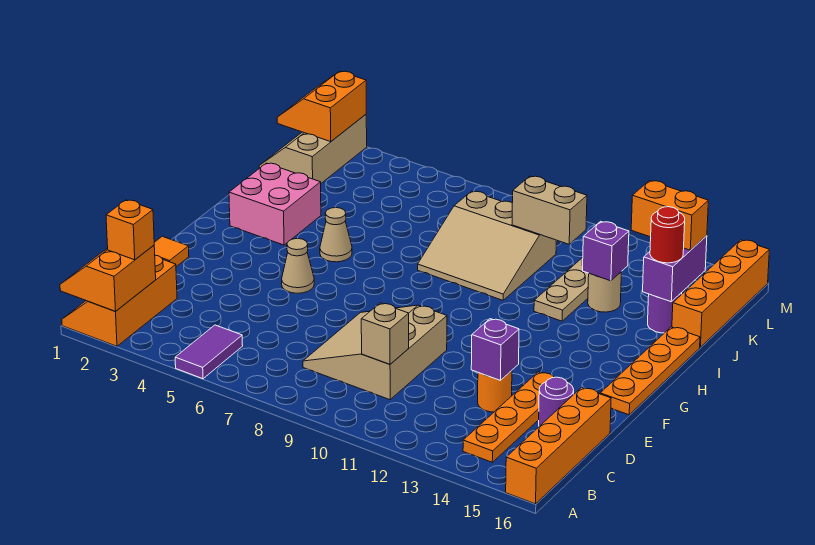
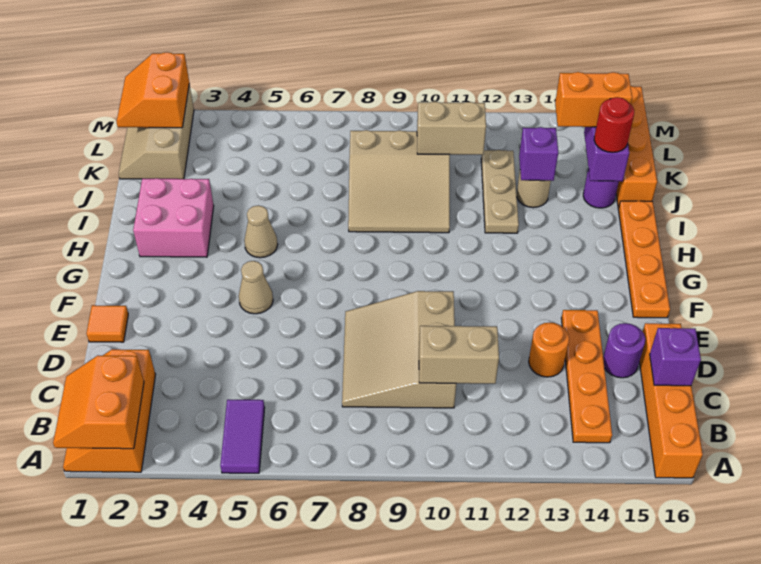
orange 1x1 brick [106,200,154,260] -> none
tan 1x1 brick [361,303,409,364] -> tan 1x2 brick [419,326,499,384]
purple 1x1 brick [471,319,519,380] -> purple 1x1 brick moved to [650,328,701,386]

